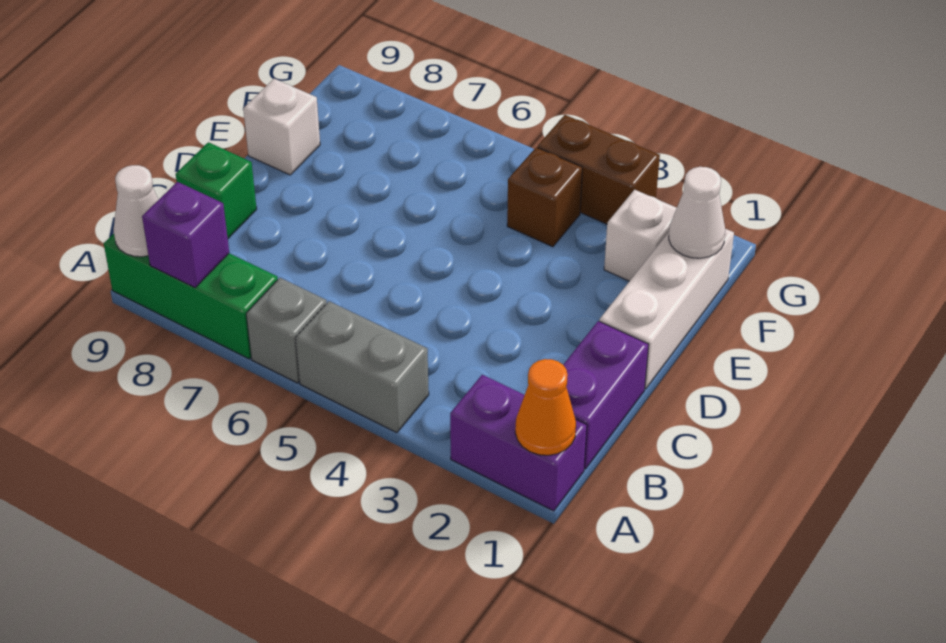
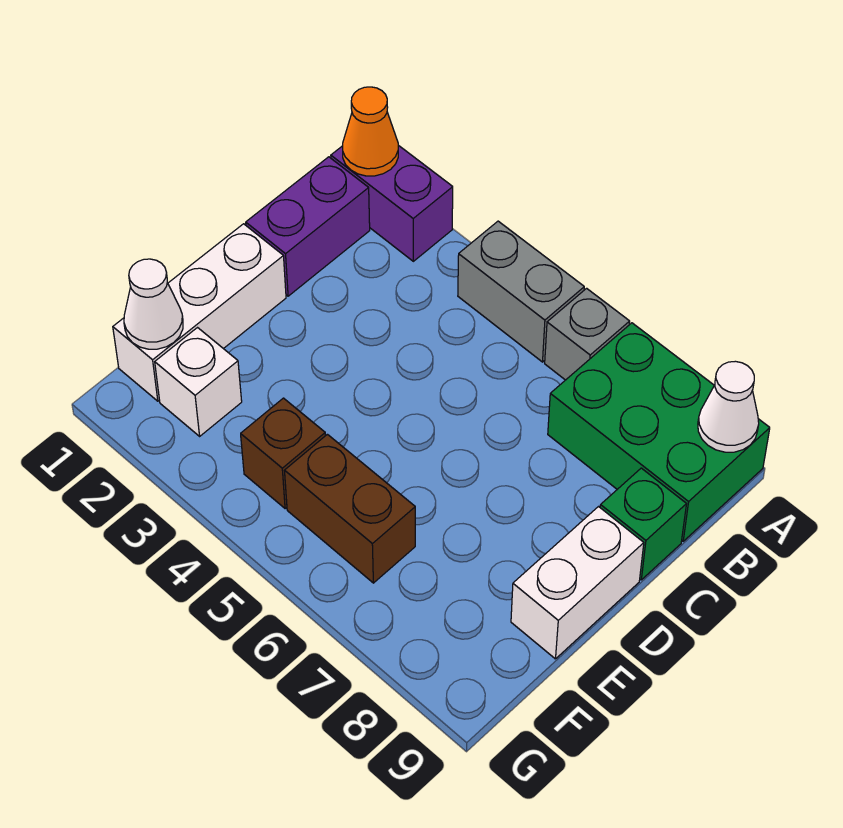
green 1x3 brick [104,234,278,359] -> green 2x3 brick [548,323,770,541]
purple 1x1 brick [142,182,229,287] -> none
white 1x1 brick [243,79,320,175] -> white 1x2 brick [511,507,644,659]
brown 1x2 brick [538,115,660,224] -> brown 1x2 brick moved to [285,434,415,583]

